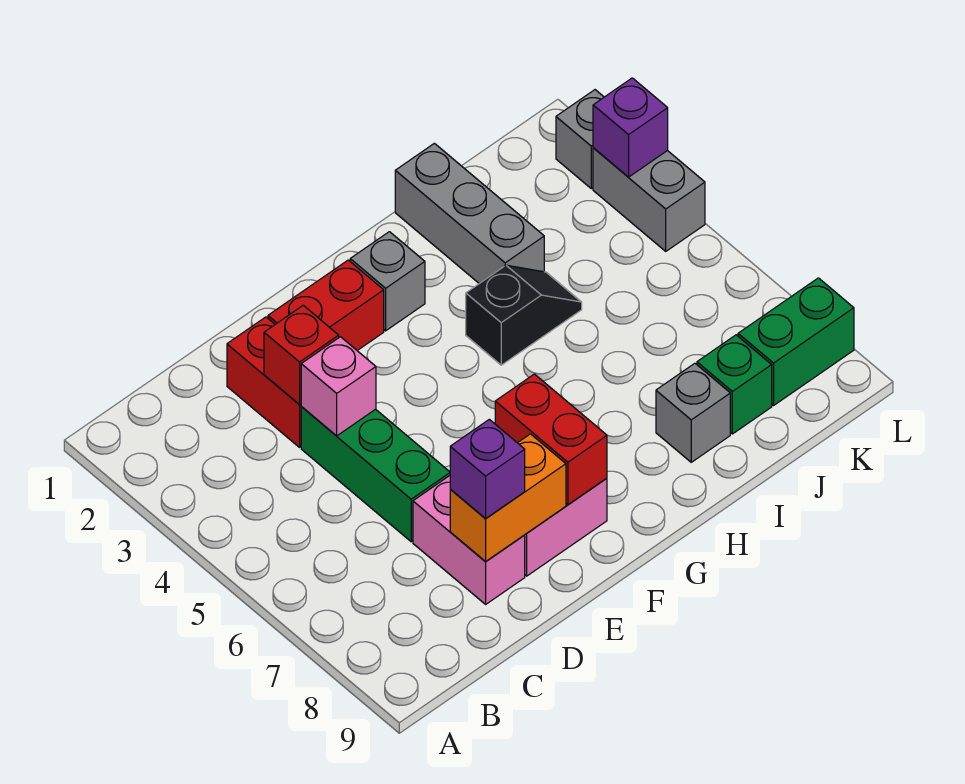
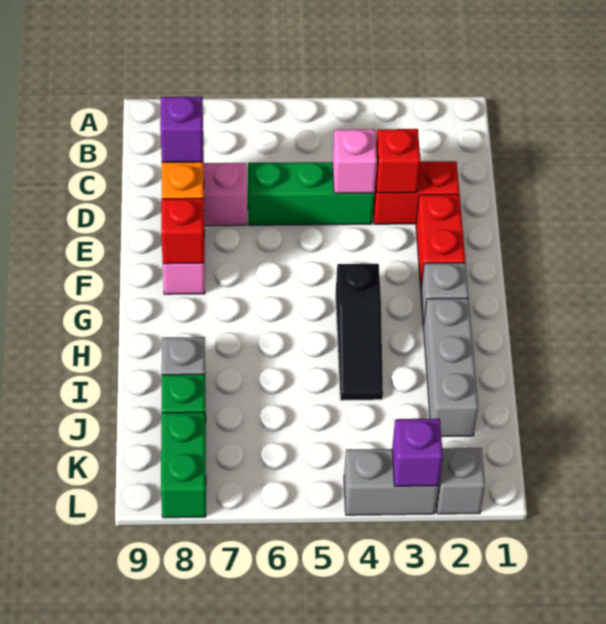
red 1x2 brick [495,374,607,505] -> red 1x1 brick [161,198,204,264]
black 1x2 slope [466,265,582,365] -> black 1x3 slope [335,264,383,400]
grey 1x3 brick [395,143,544,284] -> grey 1x3 brick turned to [423,298,478,437]

